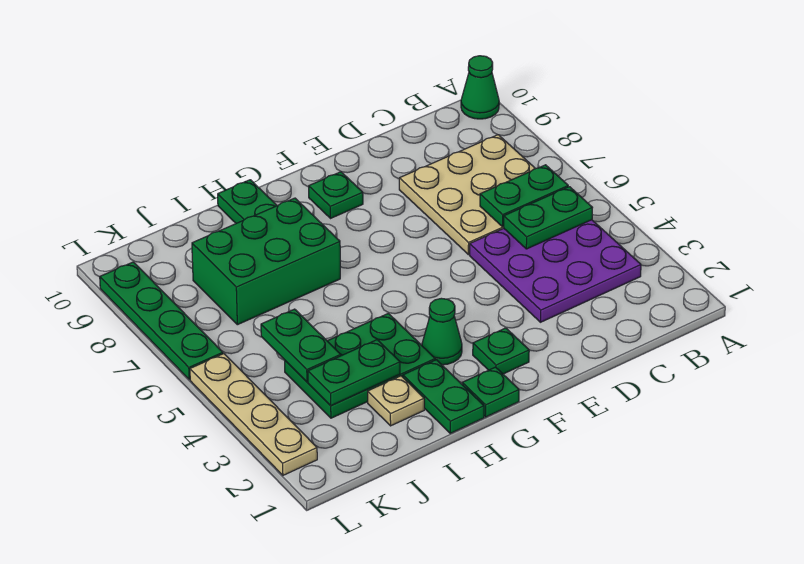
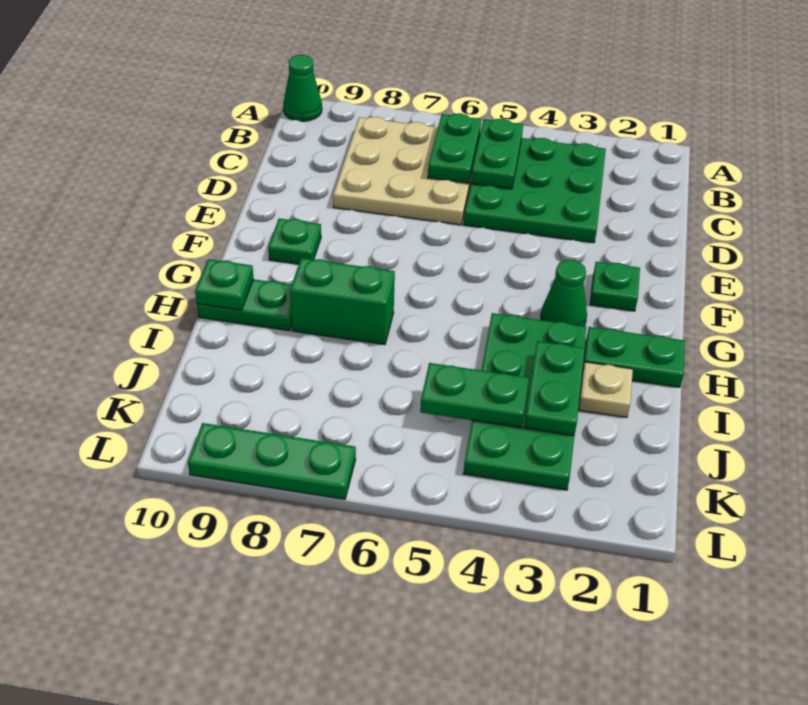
purple 3x3 plate [470,220,641,322] -> green 3x3 plate [464,138,606,243]
green 1x1 plate [462,367,519,417] -> green 1x1 plate moved to [195,259,254,310]
green 2x3 plate [285,313,435,418] -> green 2x4 plate [463,313,586,490]
green 2x3 brick [192,198,340,325] -> green 1x2 brick [290,258,395,345]
tan 1x4 plate [190,354,317,475] -> none
green 1x4 plate [100,262,223,380] -> green 1x3 plate [188,423,356,499]

